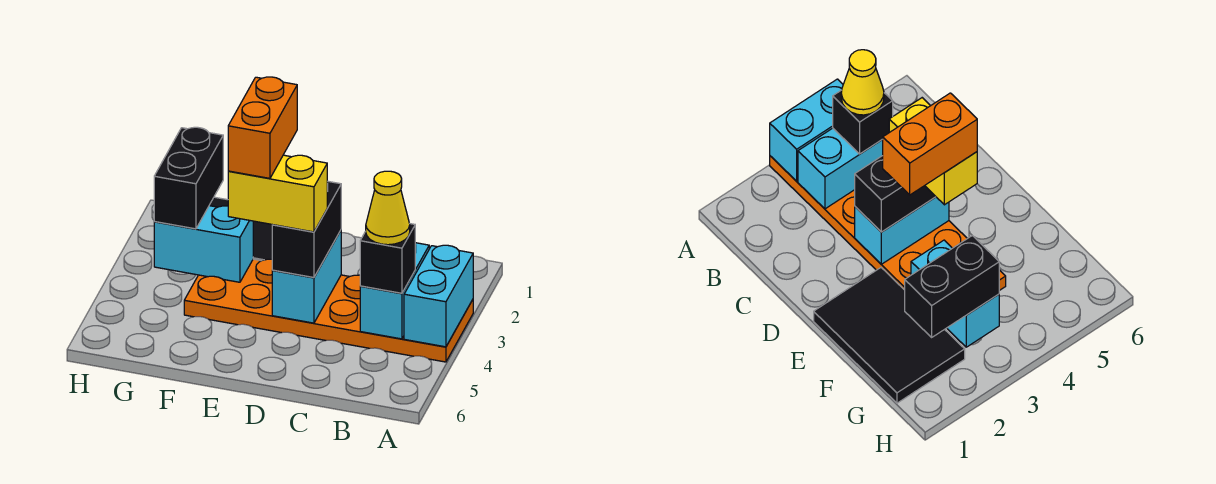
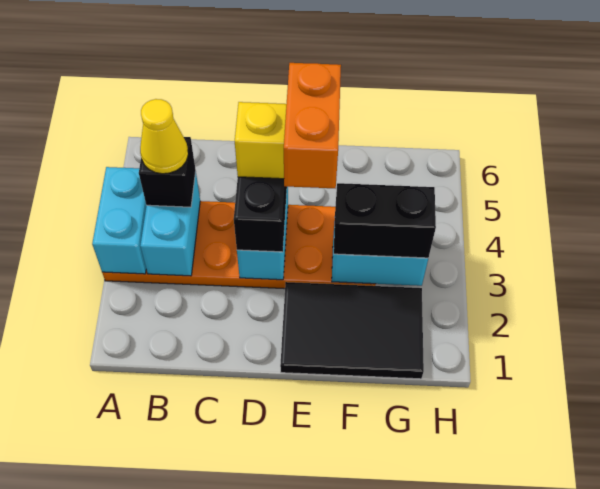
black 1x2 brick [154,127,223,229] -> black 1x2 brick turned to [334,183,436,258]

